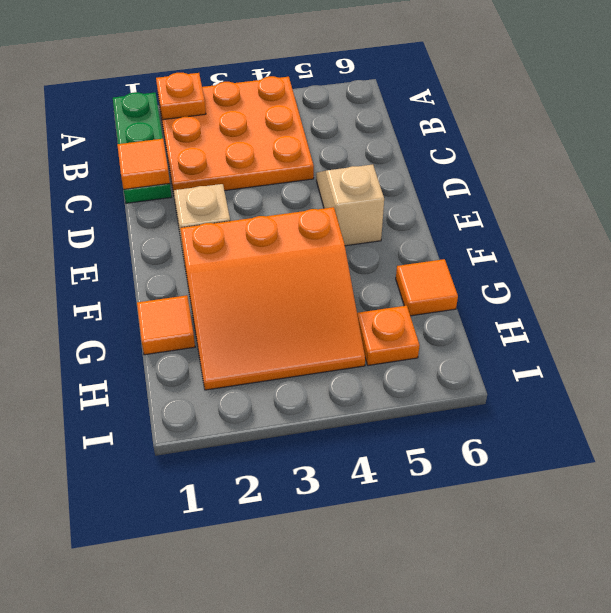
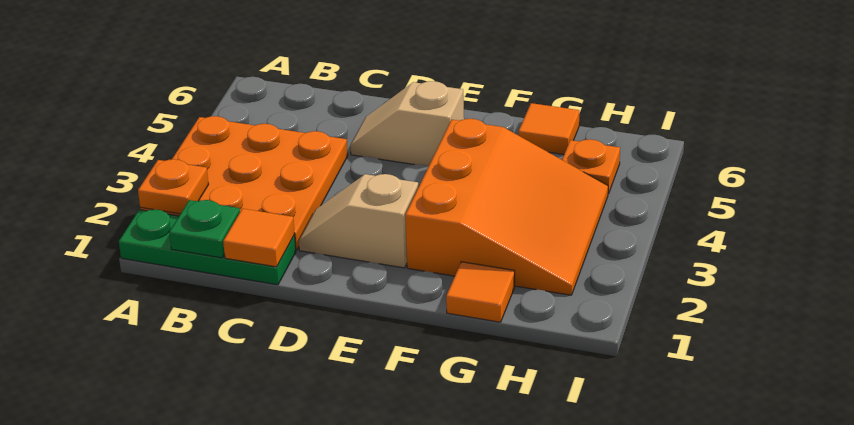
none -> green 1x1 plate [169,200,240,258]

